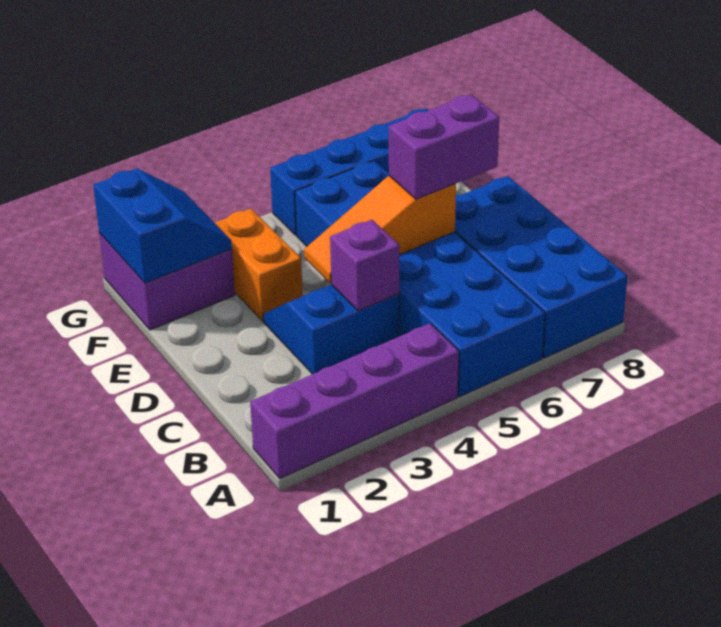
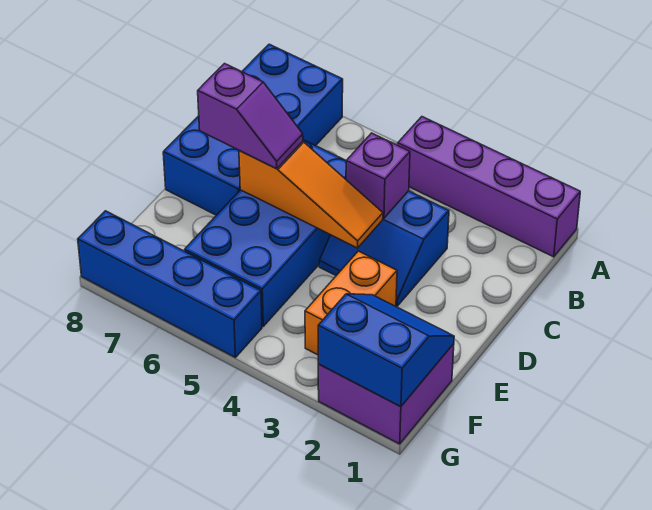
blue 2x6 brick [295,161,545,396] -> blue 2x4 brick [185,140,346,326]
purple 1x2 brick [389,95,499,199] -> purple 1x2 slope [198,64,303,169]
blue 2x2 slope [93,169,232,283] -> blue 2x2 slope turned to [318,294,454,407]

